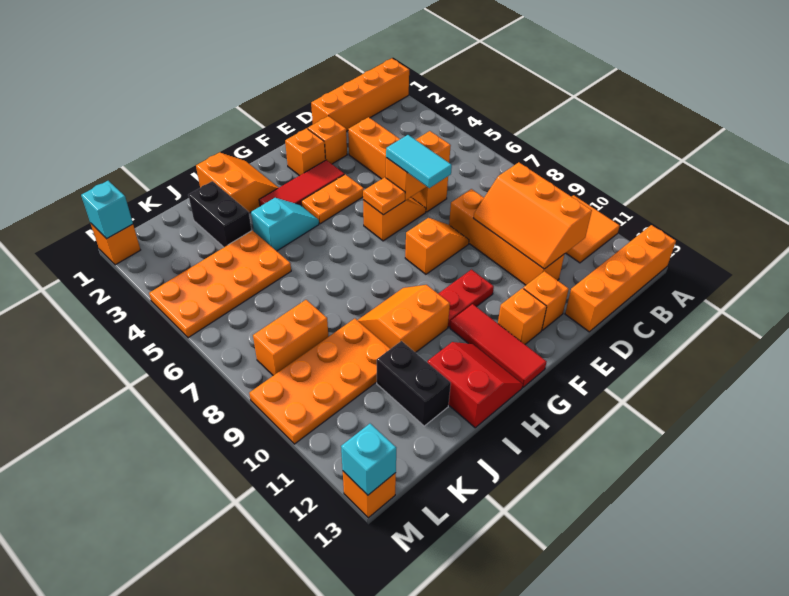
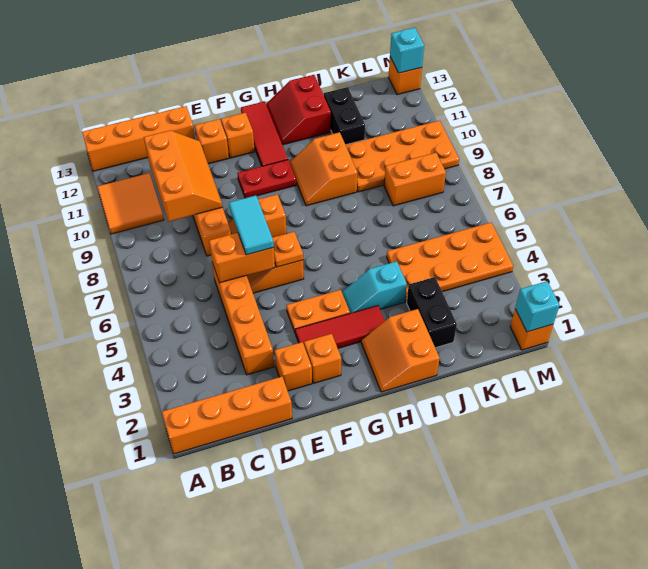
orange 2x2 slope [357,285,450,353] -> orange 2x2 slope turned to [290,132,358,206]

